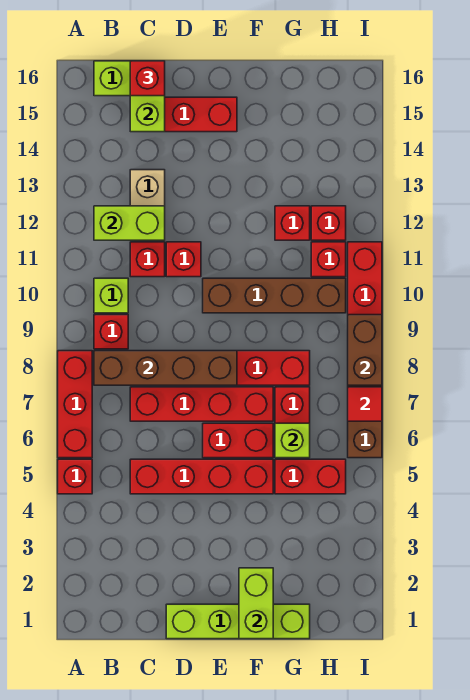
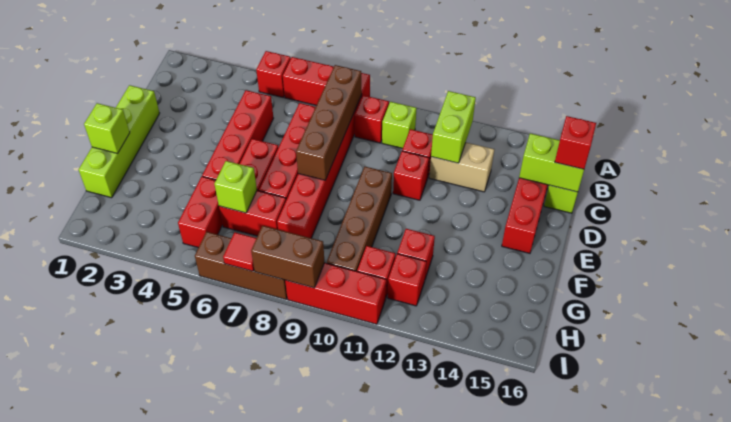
lime 1x2 brick [239,568,273,639] -> lime 1x1 brick [84,103,130,153]

